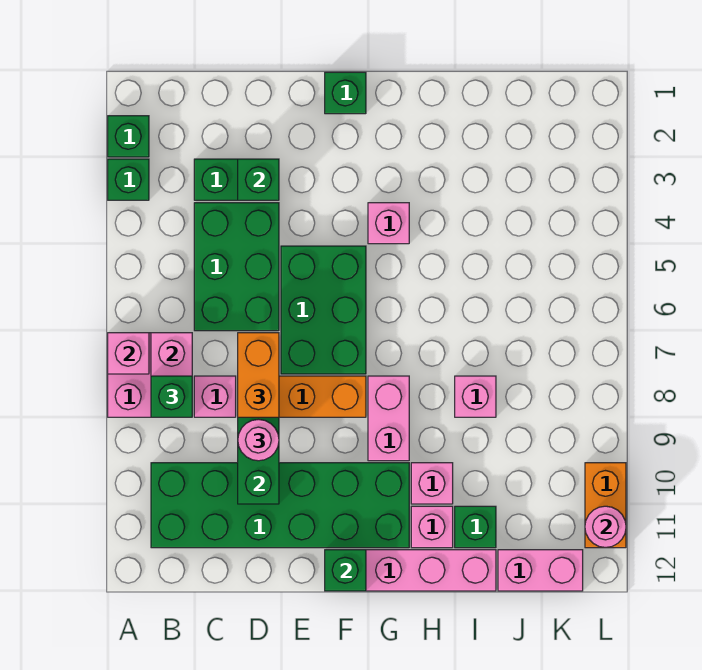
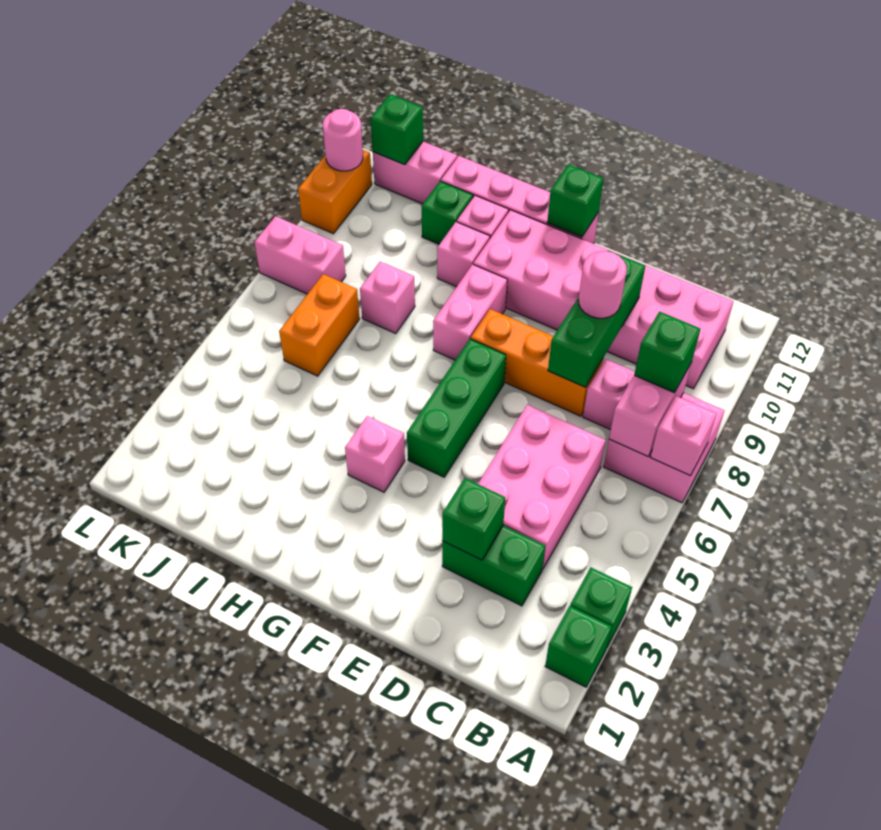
green 2x6 brick [151,463,409,548] -> pink 2x6 brick [473,210,734,389]
green 2x3 brick [194,203,279,331] -> pink 2x3 brick [478,405,606,569]
orange 1x2 brick [238,333,279,417] -> orange 1x2 brick moved to [279,274,360,376]
green 2x3 brick [281,246,366,374] -> green 1x3 brick [407,339,506,477]
green 1x1 brick [325,72,366,114] -> green 1x1 brick moved to [371,94,423,165]
none -> pink 1x2 brick [254,216,346,294]

